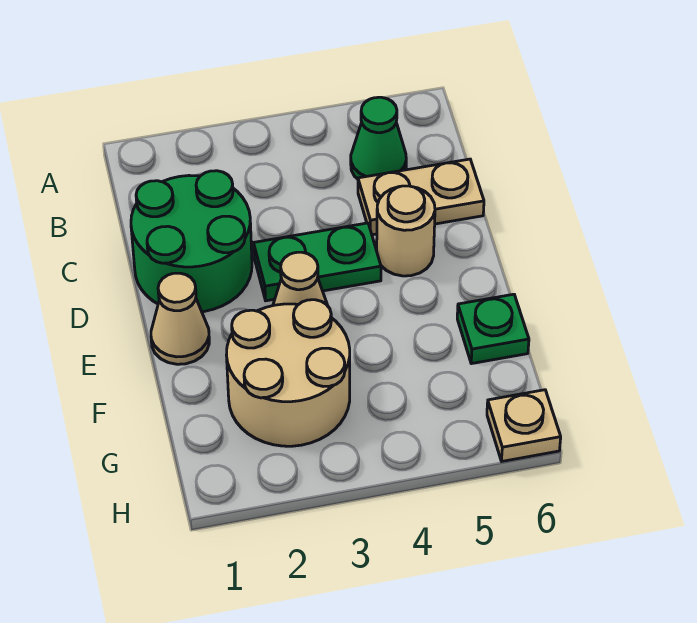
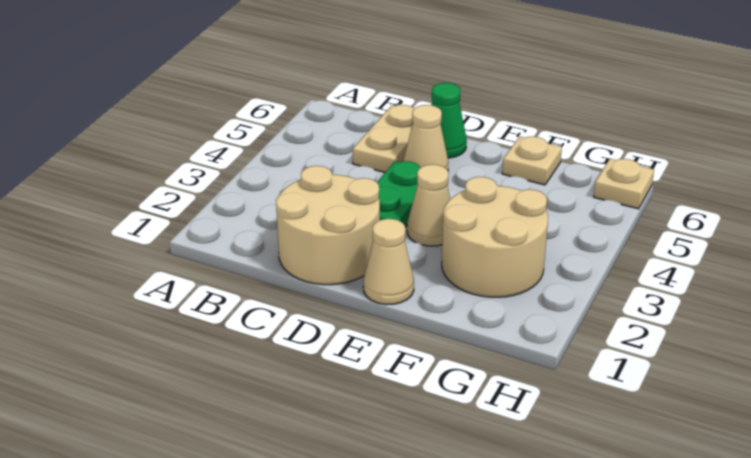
green 1x1 cone [351,97,406,179] -> green 1x1 cone moved to [431,83,467,158]
green 2x2 round brick [131,171,252,312] -> tan 2x2 round brick [276,166,380,285]
tan 1x1 round brick [377,186,435,276] -> tan 1x1 cone [403,105,448,170]
green 1x1 plate [457,294,529,364] -> tan 1x1 plate [502,136,562,185]

